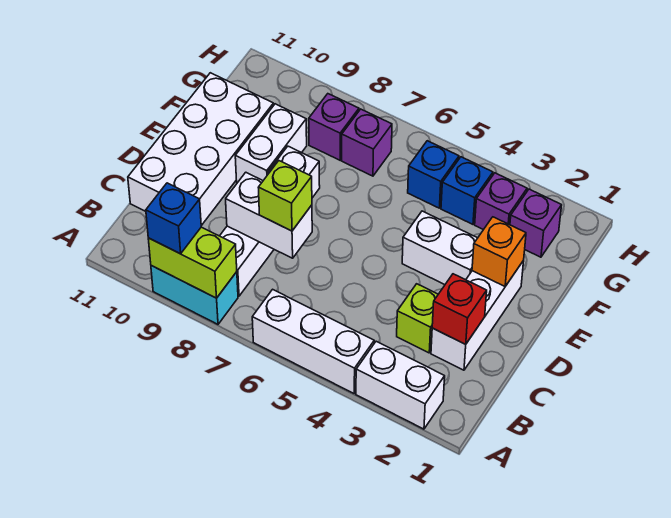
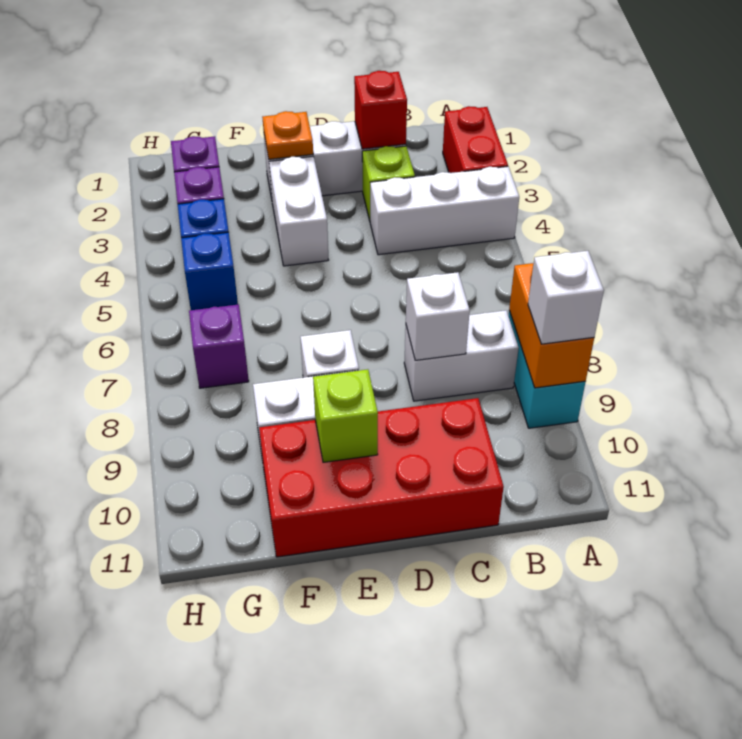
white 1x2 brick [356,341,445,429] -> red 1x2 brick [443,106,508,173]
white 1x3 brick [252,289,374,393] -> white 1x3 brick turned to [370,166,519,255]
lime 1x2 brick [148,227,237,298] -> orange 1x2 brick [509,263,594,388]
blue 1x1 brick [146,183,201,254] -> white 1x1 brick [528,251,604,344]
white 1x2 brick [226,172,312,258] -> white 1x1 brick [406,272,470,360]
lime 1x1 brick [258,161,312,231] -> lime 1x1 brick moved to [313,369,378,462]
white 2x4 brick [128,73,274,226] -> red 2x4 brick [259,398,504,557]
orange 1x1 brick [472,217,526,286] -> orange 1x1 plate [262,111,313,159]
purple 1x1 brick [309,94,359,160] -> none

